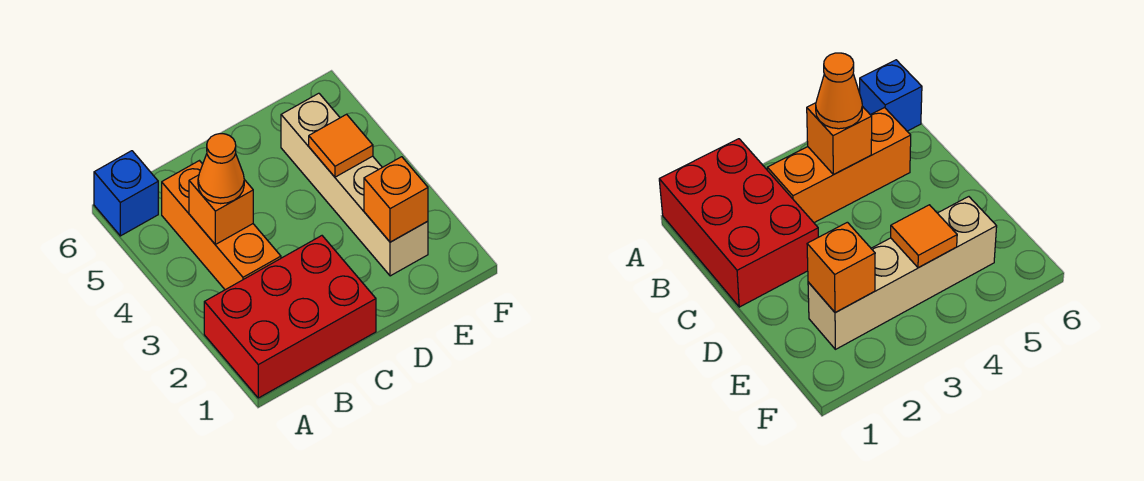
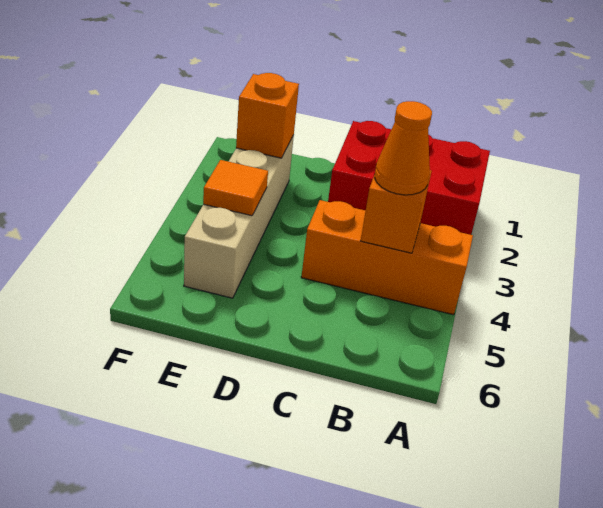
blue 1x1 brick [94,151,158,236] -> none
orange 1x3 brick [162,161,281,290] -> orange 1x3 brick turned to [301,200,473,315]

